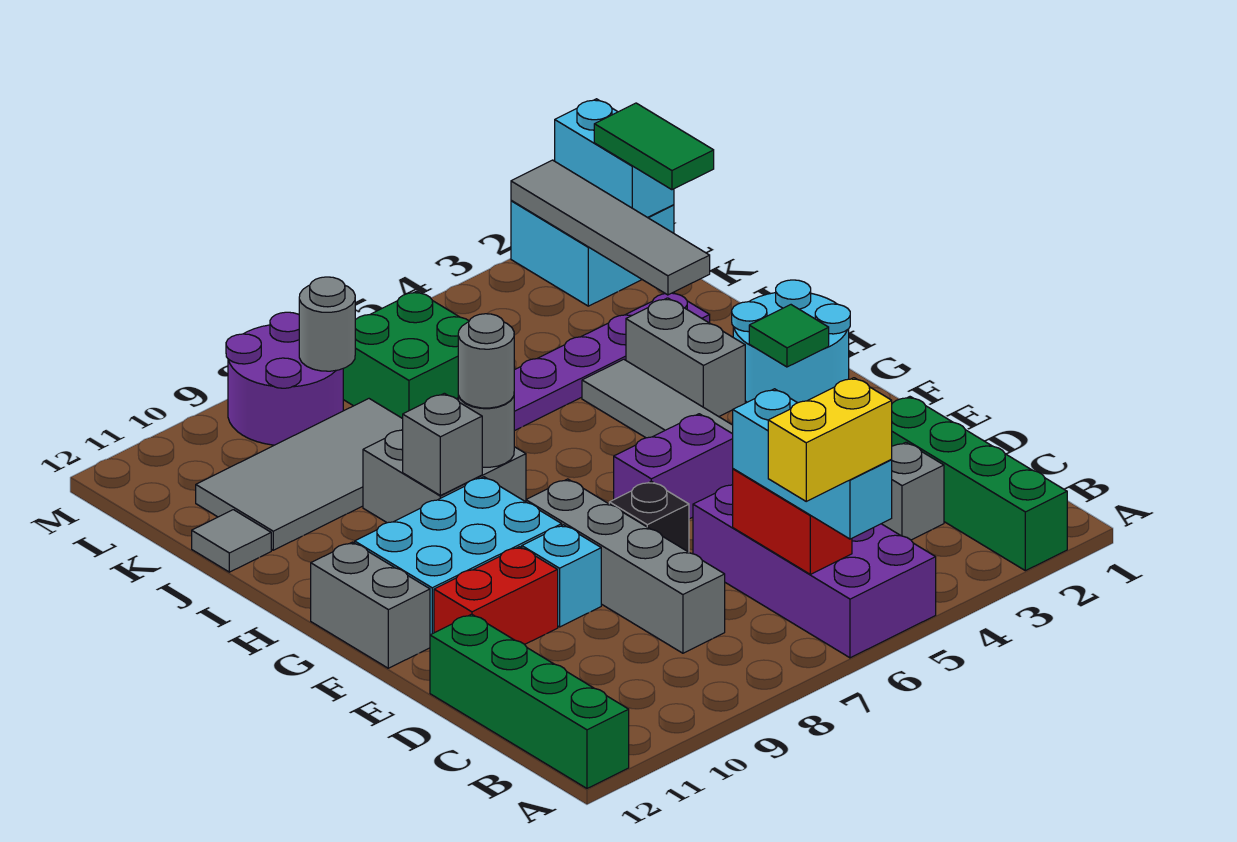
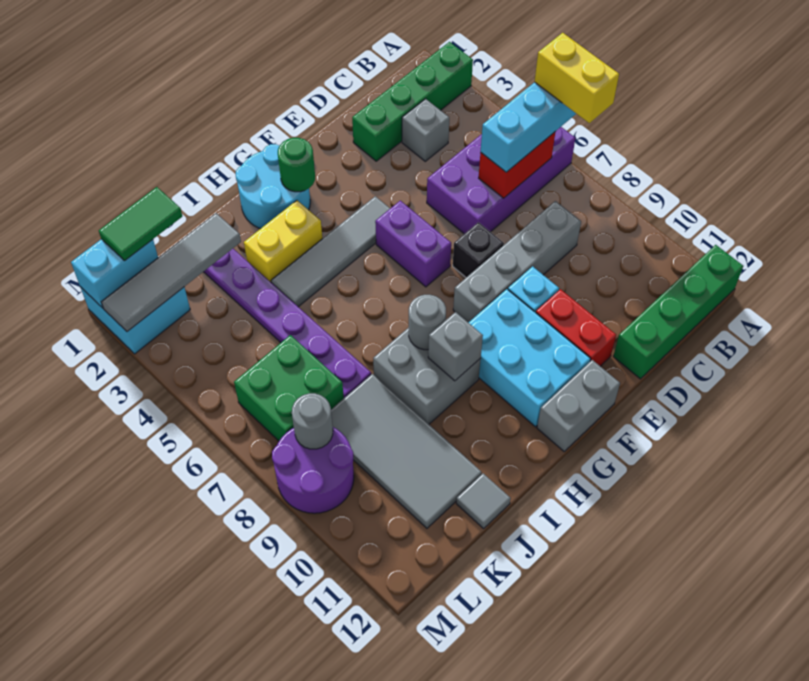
green 1x1 tile [749,305,829,367] -> green 1x1 round brick [278,138,315,192]
grey 1x2 brick [626,298,745,417] -> yellow 1x2 brick [244,201,322,282]
grey 1x1 round brick [458,314,514,408] -> none

